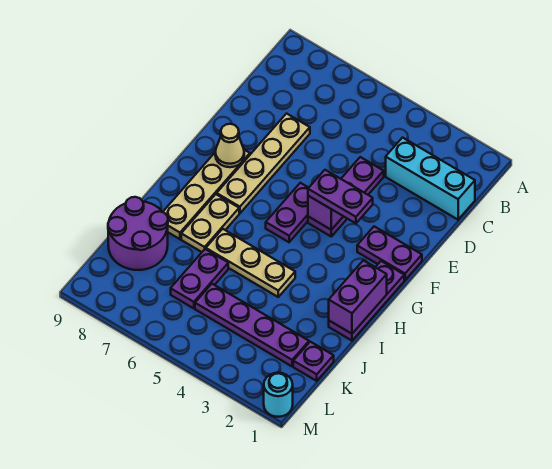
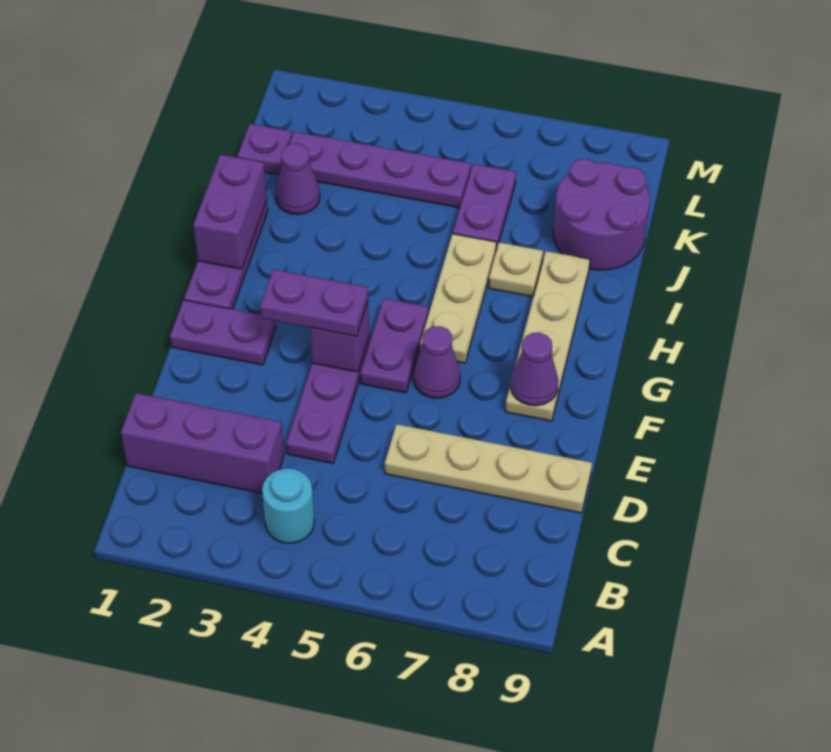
cyan 1x3 brick [386,138,475,219] -> purple 1x3 brick [121,393,284,493]
tan 1x4 plate [217,114,310,213] -> tan 1x4 plate turned to [385,424,592,513]
none -> purple 1x1 cone [413,326,460,398]
tan 1x1 cone [215,124,244,167] -> purple 1x1 cone [511,333,558,406]
tan 1x2 plate [181,194,239,252] -> tan 1x1 plate [489,242,543,297]
tan 1x3 plate [206,229,295,297] -> tan 1x3 plate turned to [420,234,496,363]
none -> purple 1x1 cone [275,144,320,214]
cyan 1x1 round brick [264,373,293,417] -> cyan 1x1 round brick moved to [262,468,314,543]

